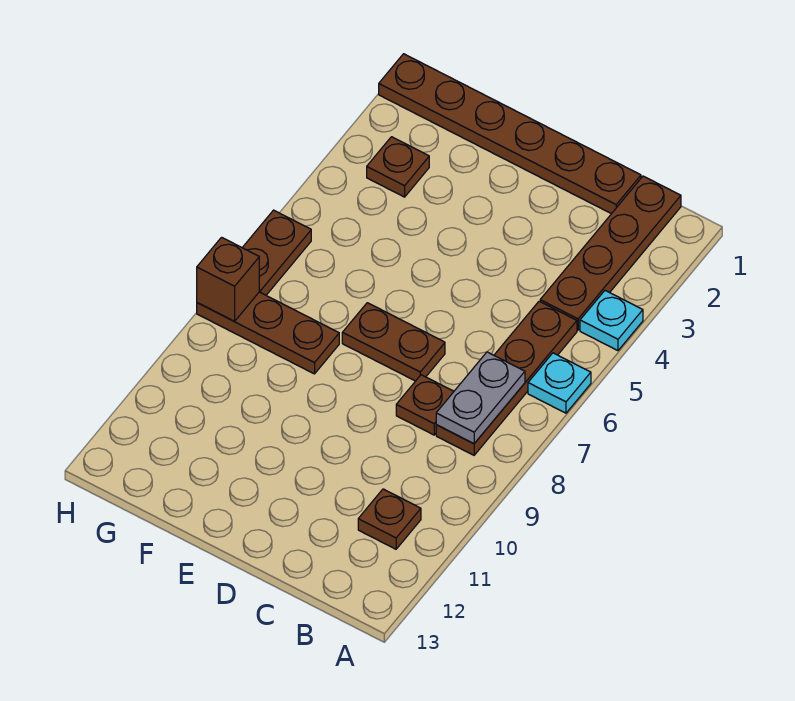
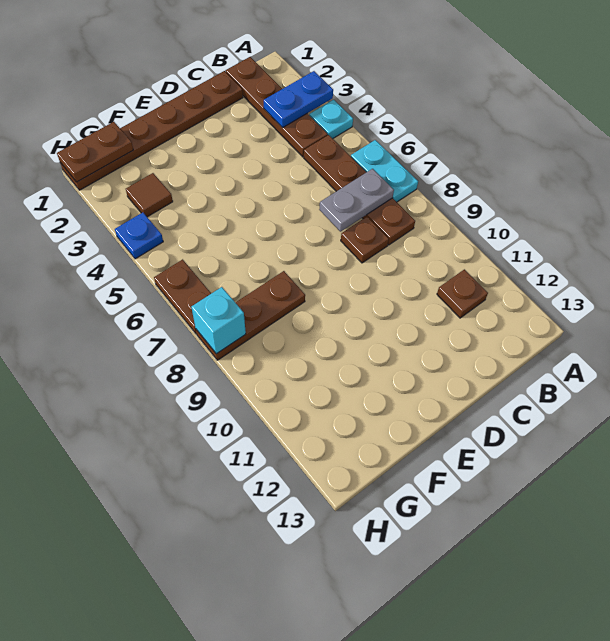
none -> blue 1x2 plate [264,71,333,128]
cyan 1x1 plate [528,353,591,413] -> cyan 1x2 plate [351,140,418,202]
grey 1x2 plate [436,352,525,444] -> grey 1x2 plate turned to [319,169,394,232]
brown 1x2 plate [342,303,445,381] -> brown 1x2 plate moved to [57,122,133,182]
brown 1x1 plate [367,137,429,197] -> brown 1x1 tile [126,173,173,217]
none -> blue 1x1 plate [115,212,163,259]
brown 1x1 brick [197,237,259,321] -> cyan 1x1 brick [191,287,246,354]

